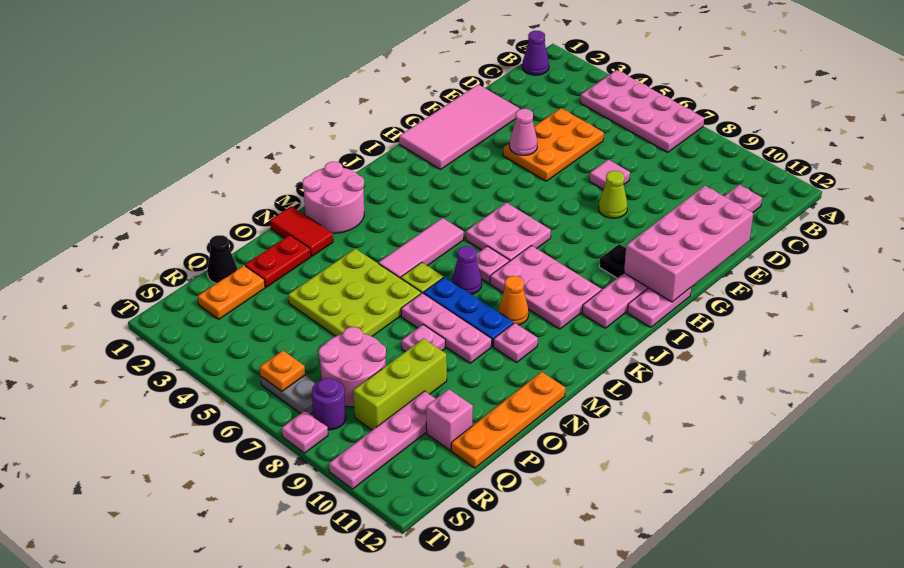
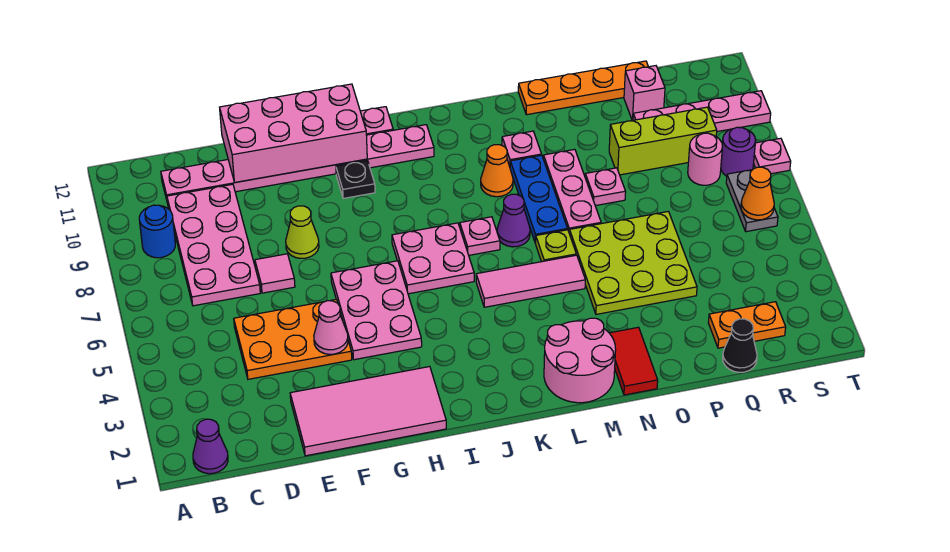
pink 2x4 plate [580,70,704,152] -> pink 2x4 plate moved to [167,184,260,306]
none -> blue 1x1 round brick [139,205,175,258]
pink 2x3 plate [490,246,601,329] -> pink 2x3 plate moved to [331,261,422,360]
red 1x2 plate [245,235,311,287] -> none
pink 2x2 round brick [319,327,386,407] -> pink 1x1 round brick [688,133,723,185]
orange 1x1 plate [260,351,305,391] -> orange 1x1 cone [741,167,774,220]

